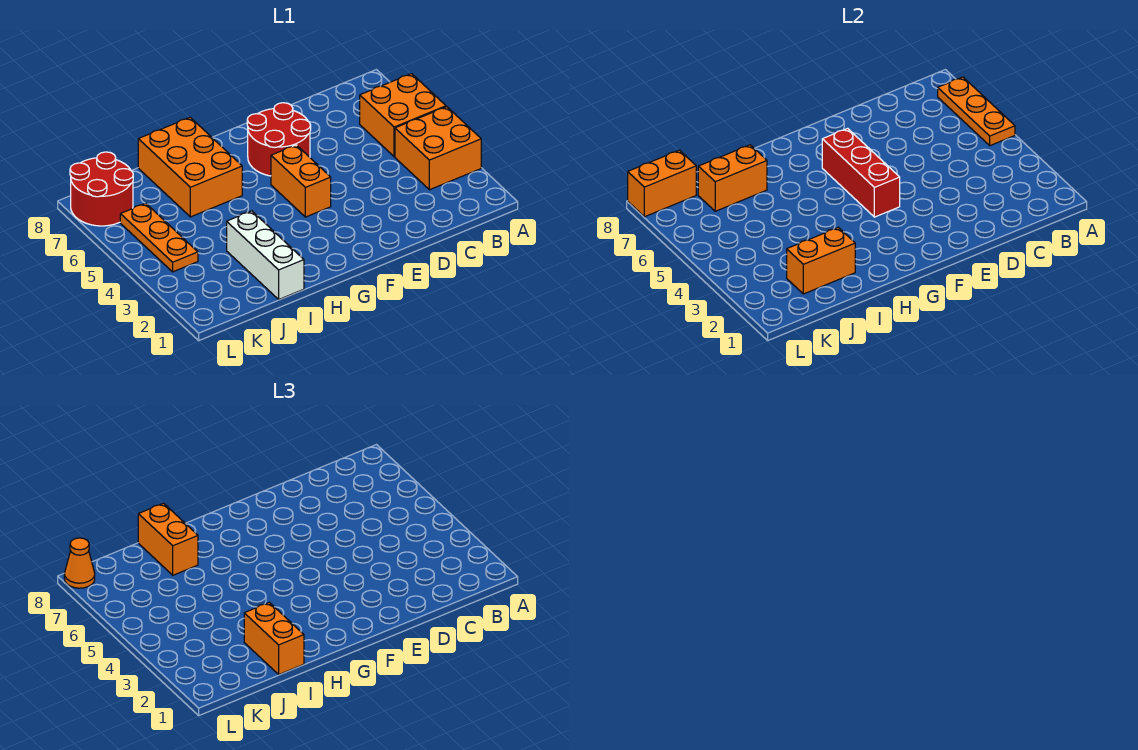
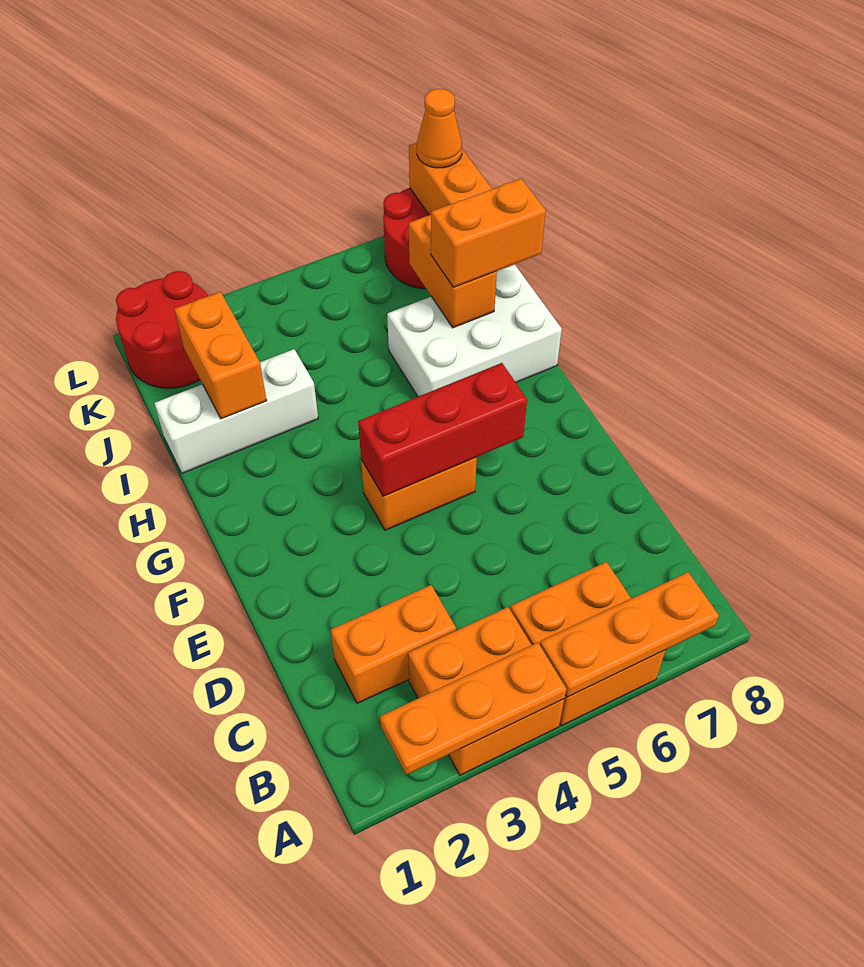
red 2x2 round brick [247,103,311,176] -> red 2x2 round brick moved to [116,271,208,388]
orange 2x3 brick [138,117,242,217] -> white 2x3 brick [387,264,562,397]
orange 1x2 brick [244,602,304,674] -> orange 1x2 brick moved to [331,585,456,703]
orange 1x3 plate [120,203,198,272] -> orange 1x3 plate moved to [380,643,566,775]

